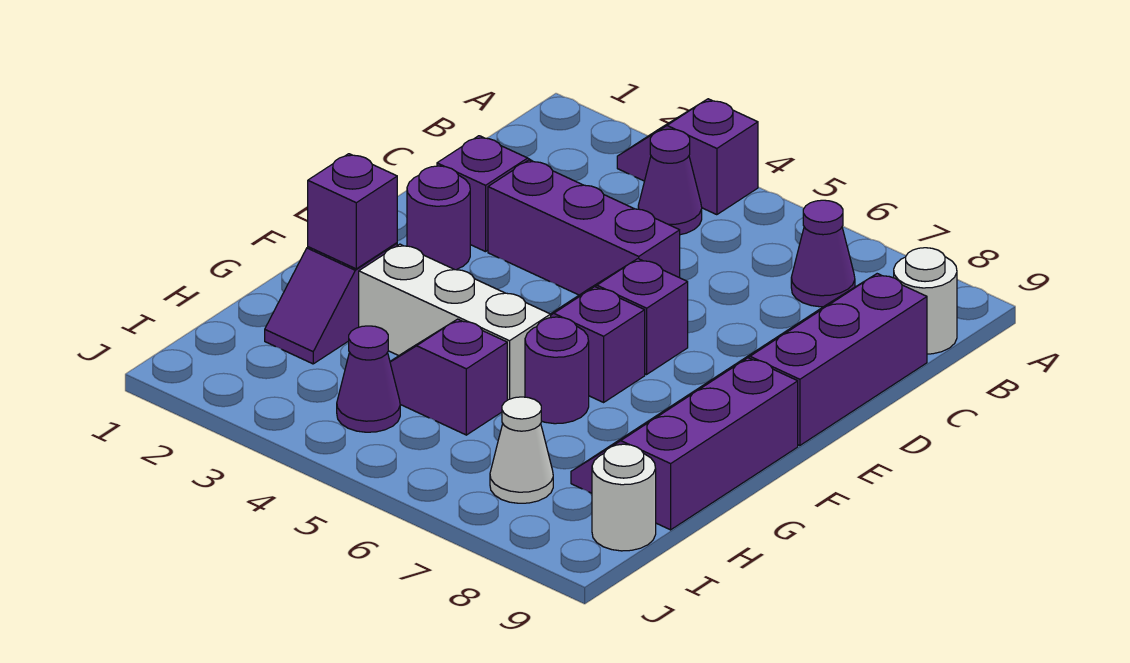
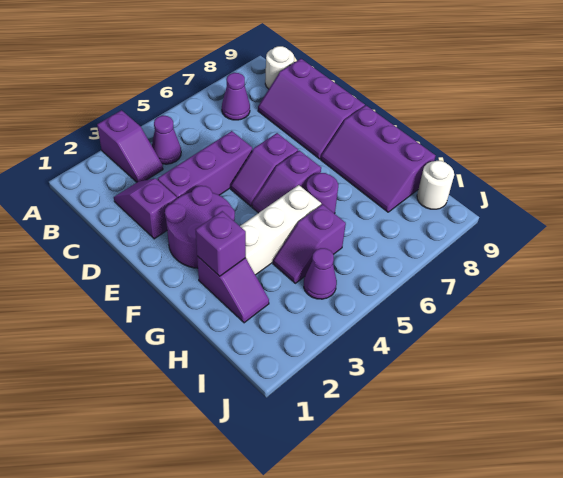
purple 1x2 slope [617,99,758,215] -> purple 1x2 slope turned to [97,110,163,182]
purple 1x1 round brick [407,166,470,270] -> purple 2x2 round brick [165,186,235,268]
white 1x1 cone [490,397,553,503] -> none

